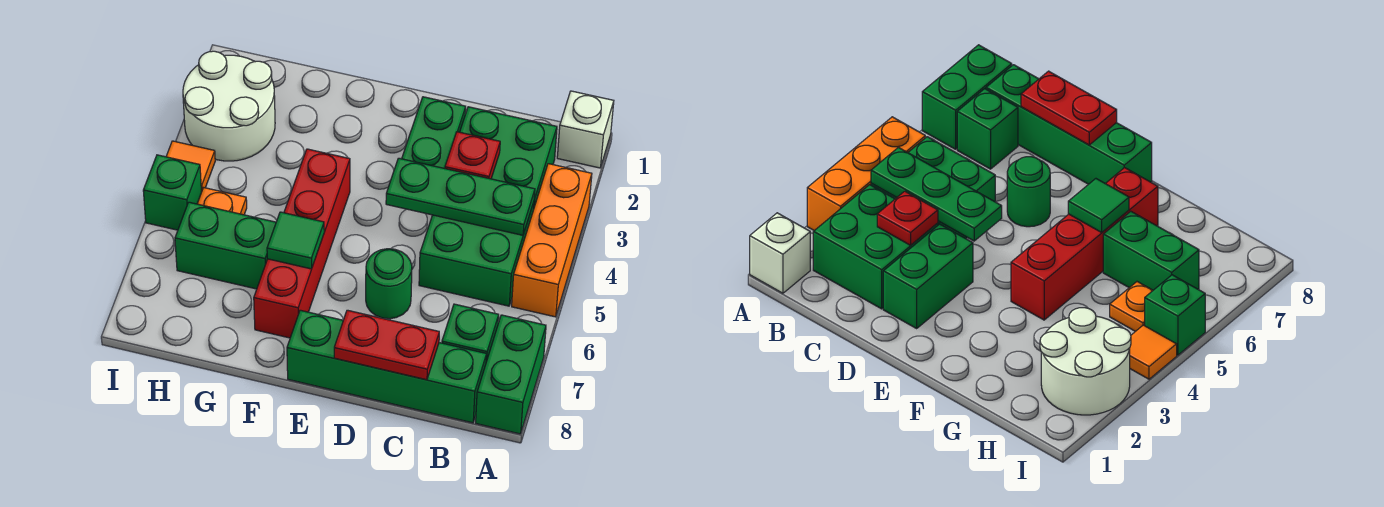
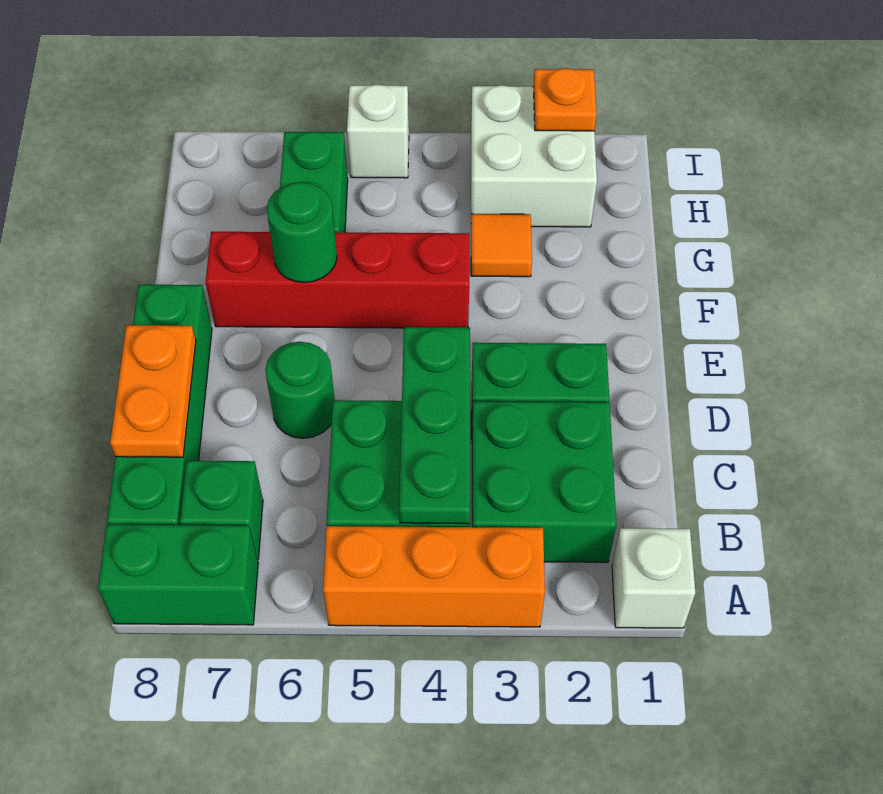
red 1x1 plate [445,132,500,179] -> none
red 1x2 plate [334,310,439,380] -> orange 1x2 plate [110,325,196,457]
green 1x1 tile [267,212,324,269] -> green 1x1 round brick [267,182,337,283]
white 2x2 round brick [183,51,275,161] -> white 2x2 brick [471,85,597,227]
orange 1x1 plate [197,188,247,215] -> orange 1x1 plate moved to [533,68,597,131]
orange 1x1 tile [166,141,215,192] -> orange 1x1 tile moved to [471,214,532,277]
green 1x1 brick [143,155,201,230] -> white 1x1 brick [347,85,409,178]

